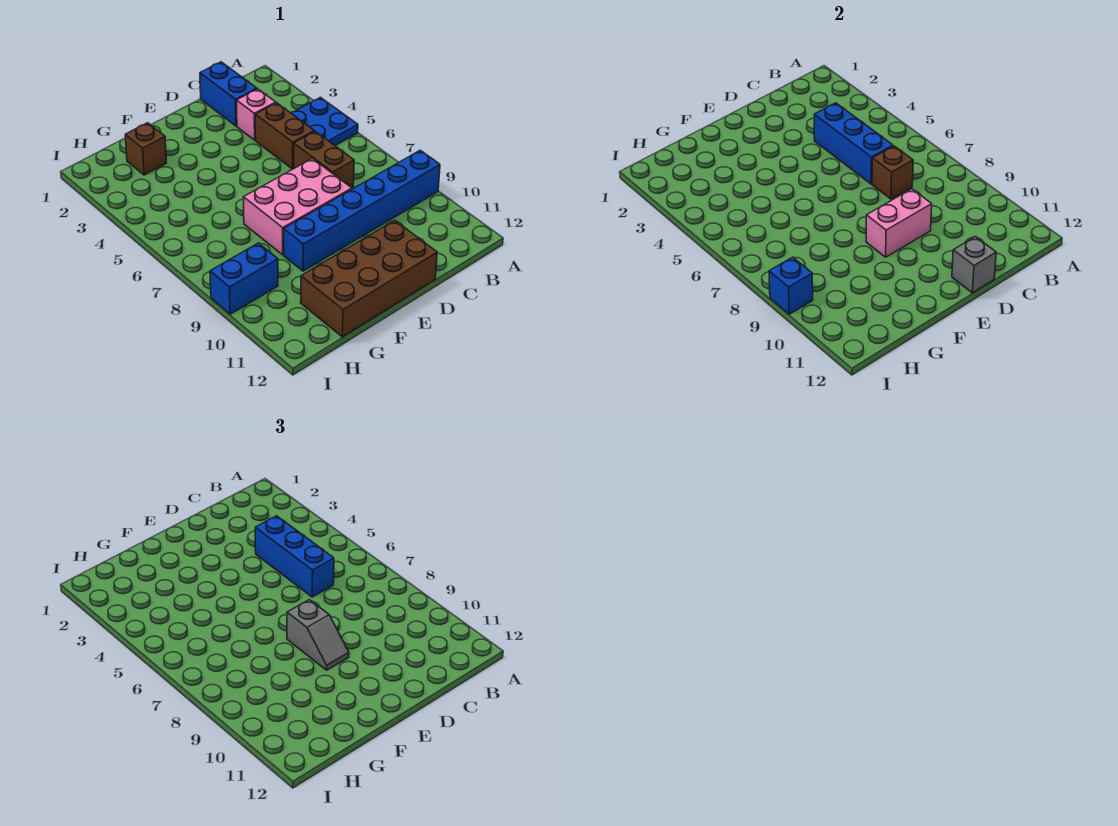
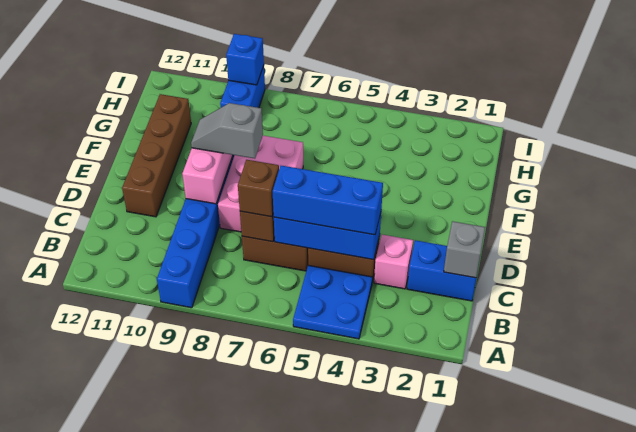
brown 2x4 brick [301,220,437,337] -> brown 1x4 brick [122,94,191,217]
grey 1x1 brick [952,237,996,293] -> grey 1x1 brick moved to [444,221,485,278]
brown 1x1 brick [125,123,166,175] -> brown 1x1 brick moved to [238,160,279,217]

